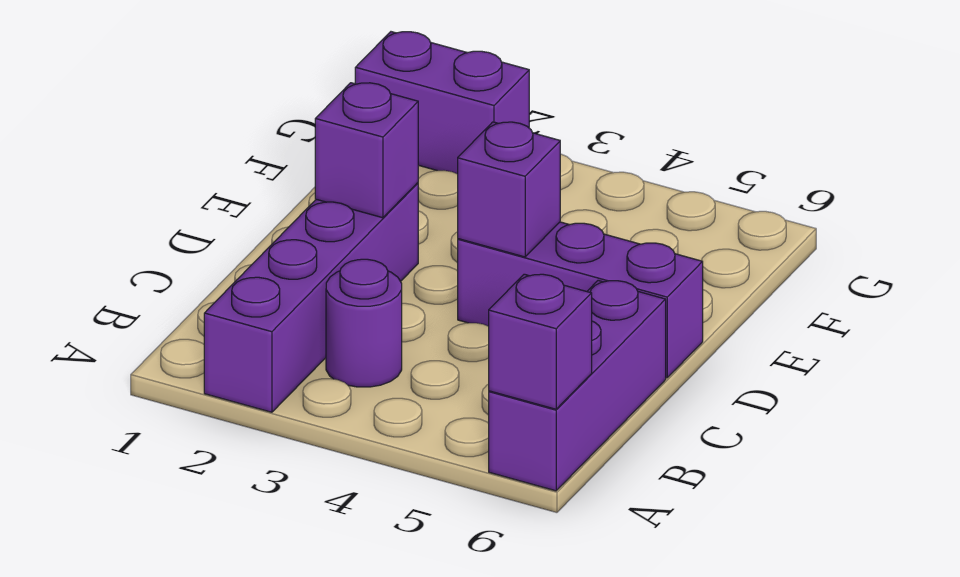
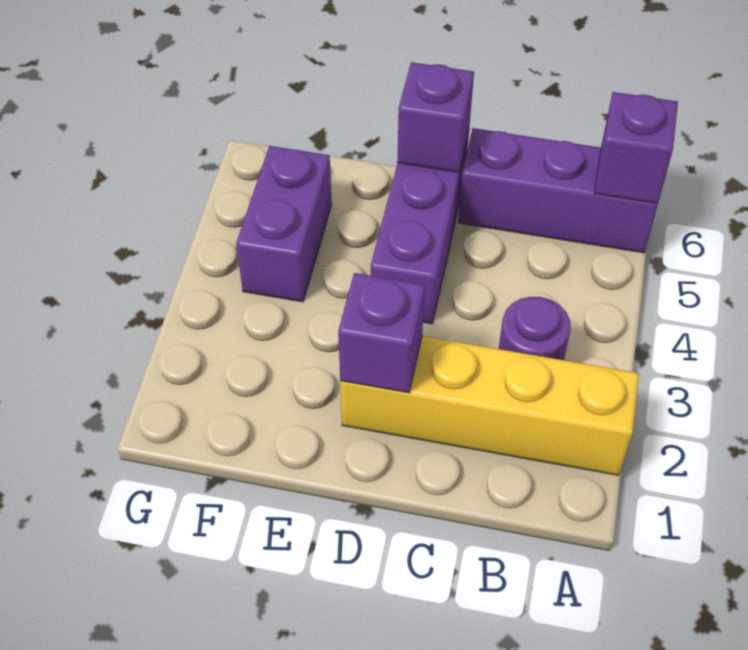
purple 1x4 brick [204,183,418,412] -> yellow 1x4 brick [340,336,639,475]
purple 1x1 brick [458,122,560,257] -> purple 1x1 brick moved to [397,62,474,172]
purple 1x2 brick [355,32,529,174] -> purple 1x2 brick moved to [236,146,332,302]

